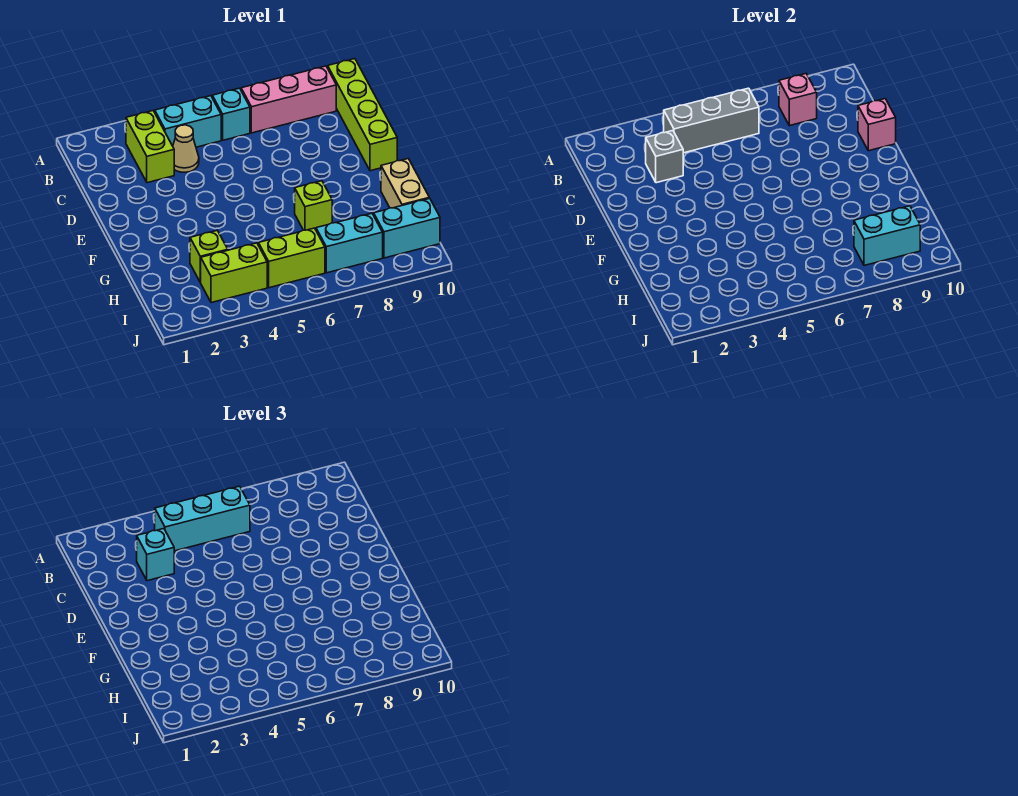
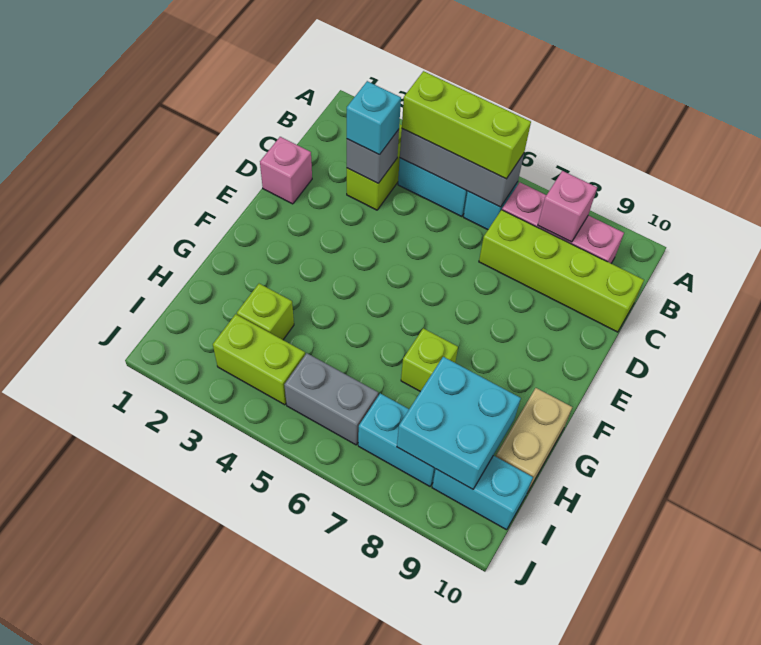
cyan 1x3 brick [155,486,250,551] -> lime 1x3 brick [402,71,531,179]
lime 1x4 brick [328,59,397,171] -> lime 1x4 brick turned to [479,210,644,332]
tan 1x1 cone [173,125,199,172] -> none
pink 1x1 brick [858,99,896,151] -> pink 1x1 brick moved to [260,137,312,204]
lime 1x2 brick [258,228,325,288] -> grey 1x2 brick [284,353,378,445]
cyan 1x2 brick [854,206,920,265] -> cyan 2x2 brick [397,357,521,489]

